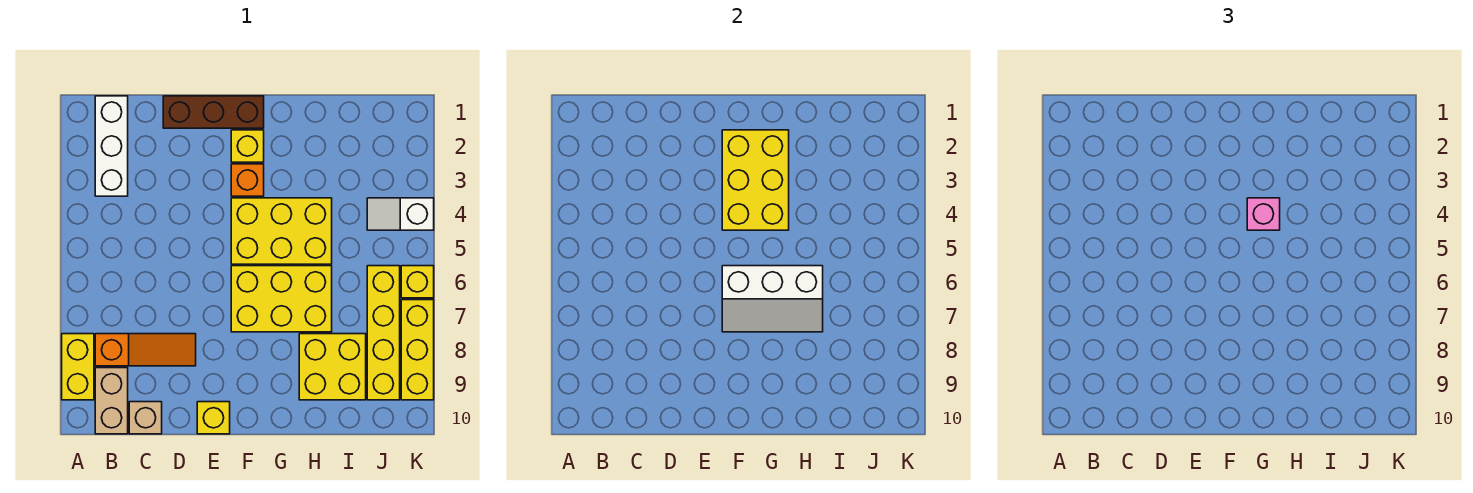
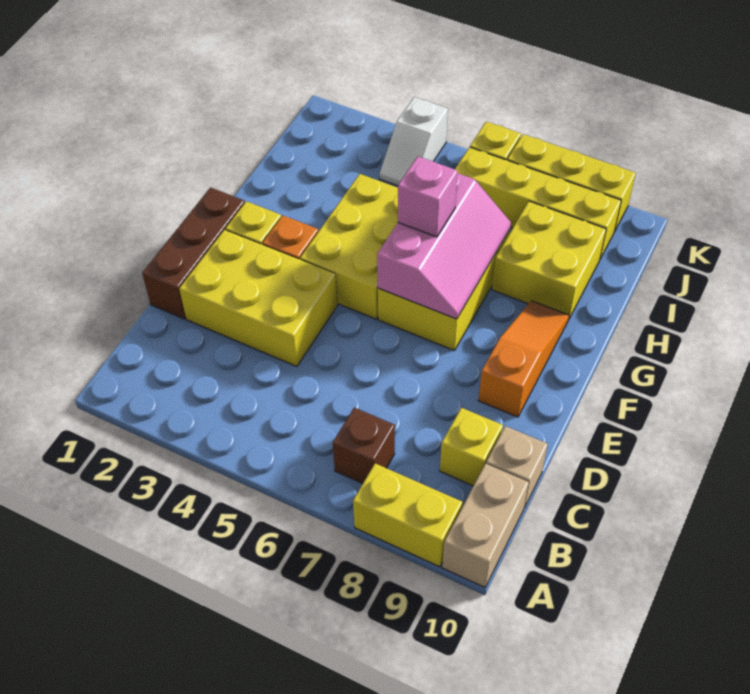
white 1x3 brick [95,96,128,196] -> none
none -> brown 1x1 brick [333,408,395,483]
orange 1x3 slope [95,334,196,366] -> orange 1x3 slope moved to [478,301,569,417]
tan 1x2 brick [95,368,128,434] -> tan 1x2 brick turned to [442,464,529,587]
yellow 1x1 brick [197,402,230,434] -> yellow 1x1 brick moved to [440,408,503,486]
yellow 2x3 brick [722,130,789,230] -> yellow 2x3 brick moved to [179,230,338,366]
white 2x3 slope [722,266,823,332] -> pink 2x3 slope [377,173,511,319]
pink 1x1 brick [1247,198,1280,230] -> pink 1x1 brick moved to [398,157,458,237]

